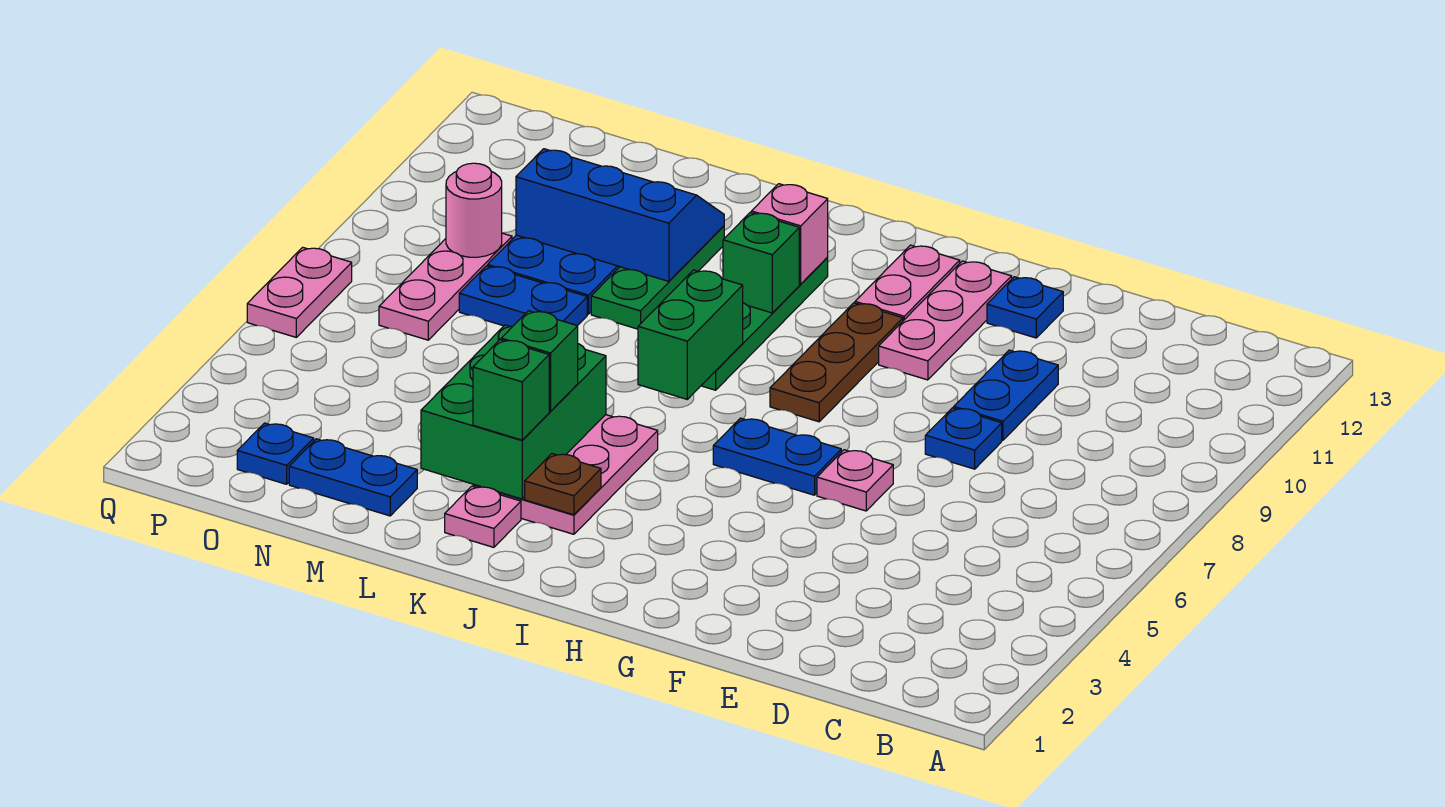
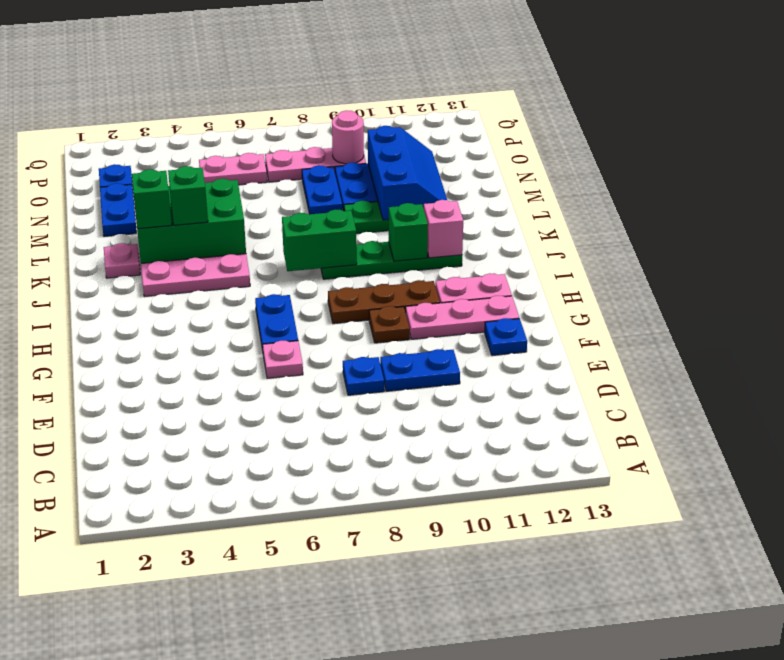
brown 1x1 plate [525,454,601,515] -> brown 1x1 plate moved to [369,306,410,343]
pink 1x2 plate [247,247,352,337] -> pink 1x2 plate moved to [199,153,267,185]

